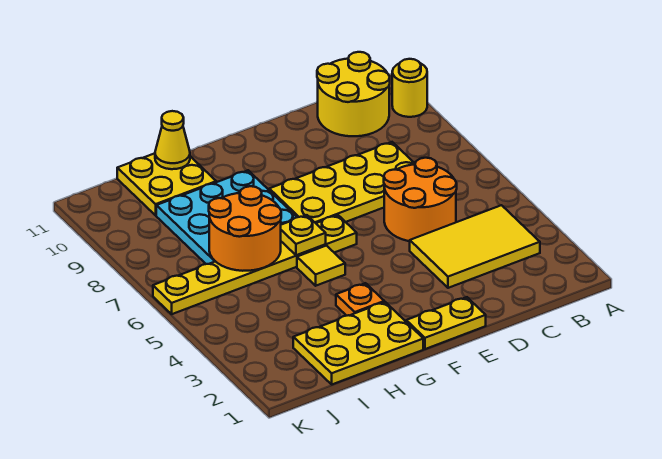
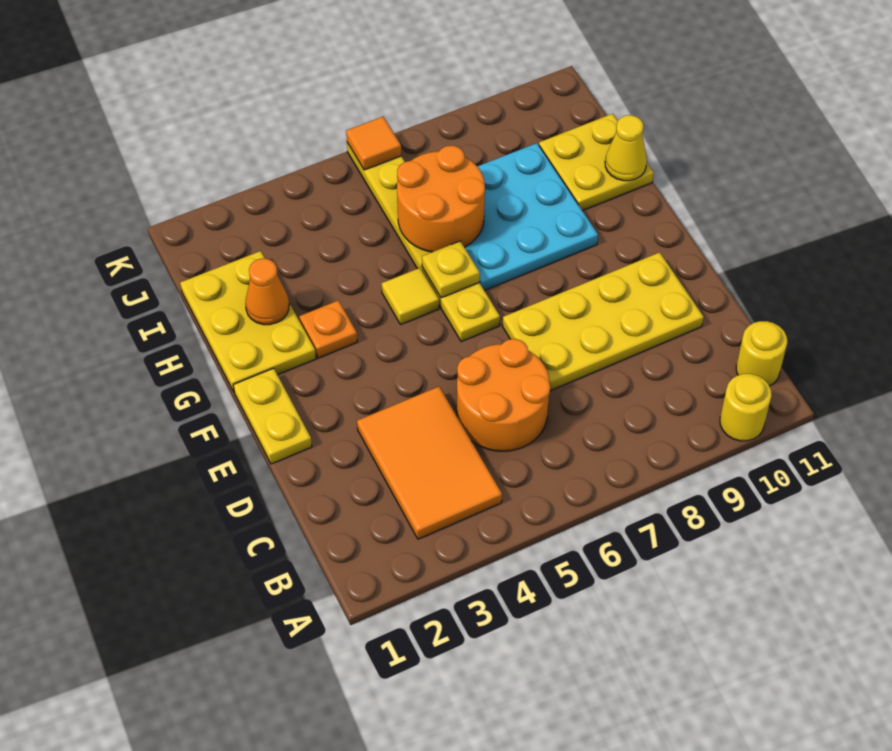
yellow 2x3 tile [410,205,540,288] -> orange 2x3 tile [357,387,502,539]
yellow 2x2 round brick [317,52,390,136] -> yellow 1x1 round brick [736,321,787,386]
yellow 2x4 plate [269,142,415,223] -> yellow 2x4 plate turned to [503,252,704,391]
none -> orange 1x1 cone [245,258,289,325]
none -> orange 1x1 tile [346,117,401,170]

